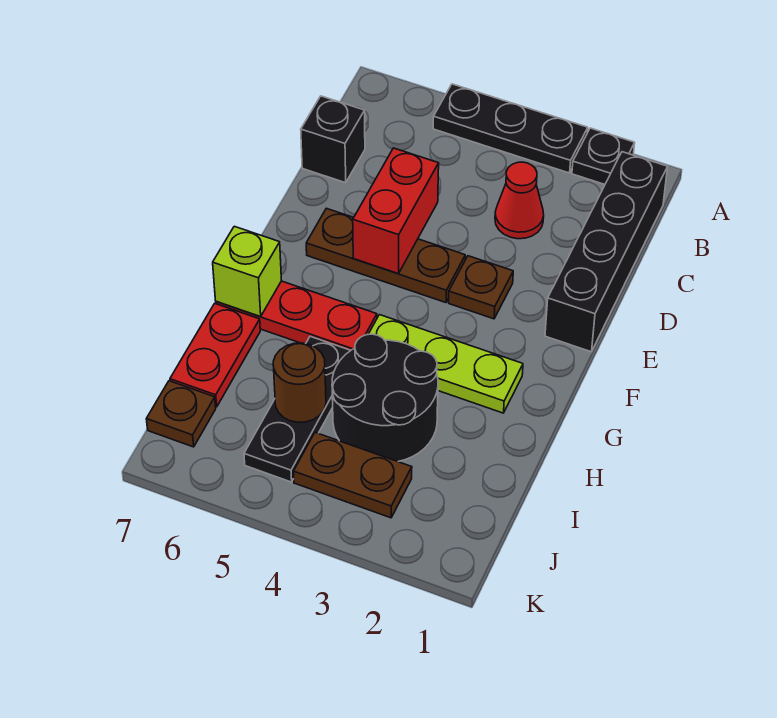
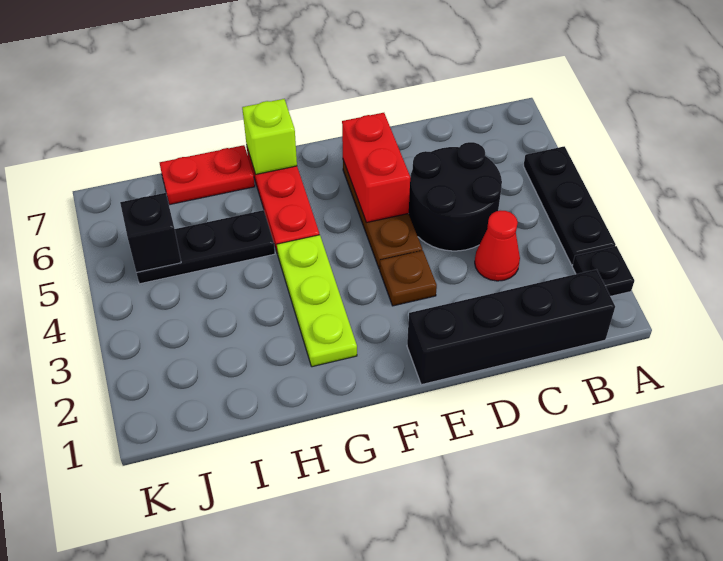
black 1x1 brick [301,96,365,183] -> black 1x1 brick moved to [120,193,181,272]
red 1x2 brick [353,148,439,274] -> red 1x2 brick turned to [342,113,410,223]
black 2x2 round brick [332,334,438,462] -> black 2x2 round brick moved to [408,142,502,251]
brown 1x1 round brick [273,343,326,422] -> none
brown 1x2 plate [294,433,412,518] -> none
brown 1x1 plate [146,381,216,447] -> none

